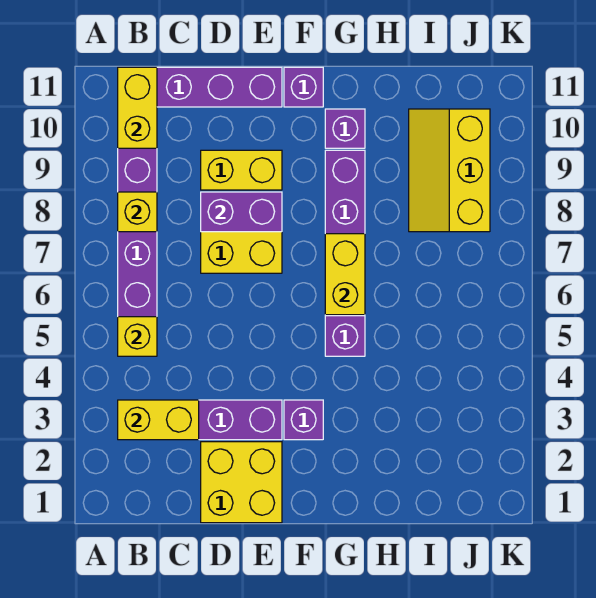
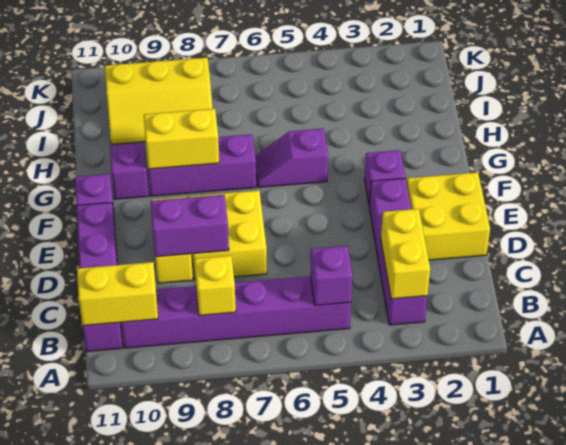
yellow 1x1 brick [118,317,157,356] -> purple 1x1 brick [310,246,352,305]
purple 1x2 brick [201,192,282,232] -> purple 1x2 brick turned to [151,195,229,257]
yellow 1x2 brick [325,234,365,315] -> yellow 1x2 brick moved to [144,109,219,169]

